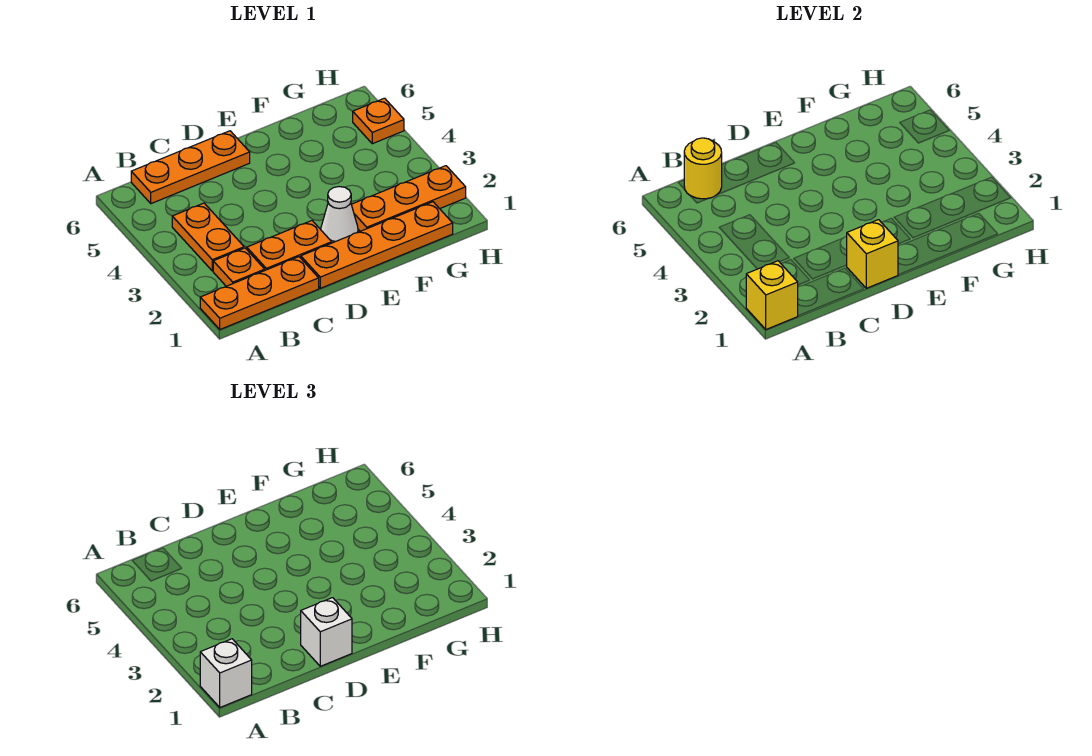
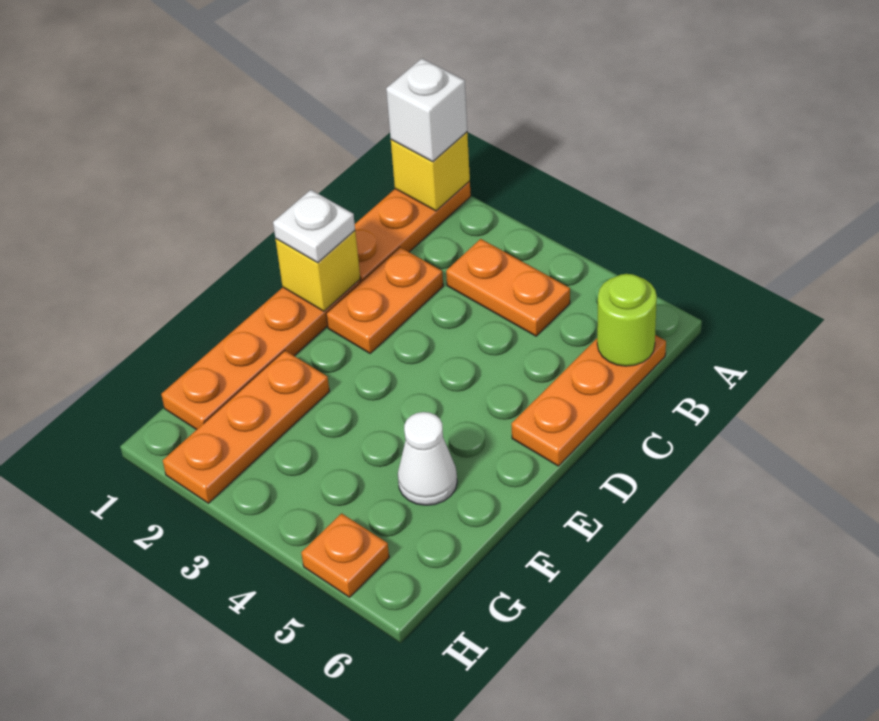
orange 1x1 plate [213,248,265,286] -> none
yellow 1x1 round brick [684,138,722,199] -> lime 1x1 round brick [597,274,657,366]
white 1x1 brick [301,598,352,666] -> white 1x1 plate [273,190,355,263]
white 1x1 cone [321,187,358,243] -> white 1x1 cone moved to [398,412,457,505]

